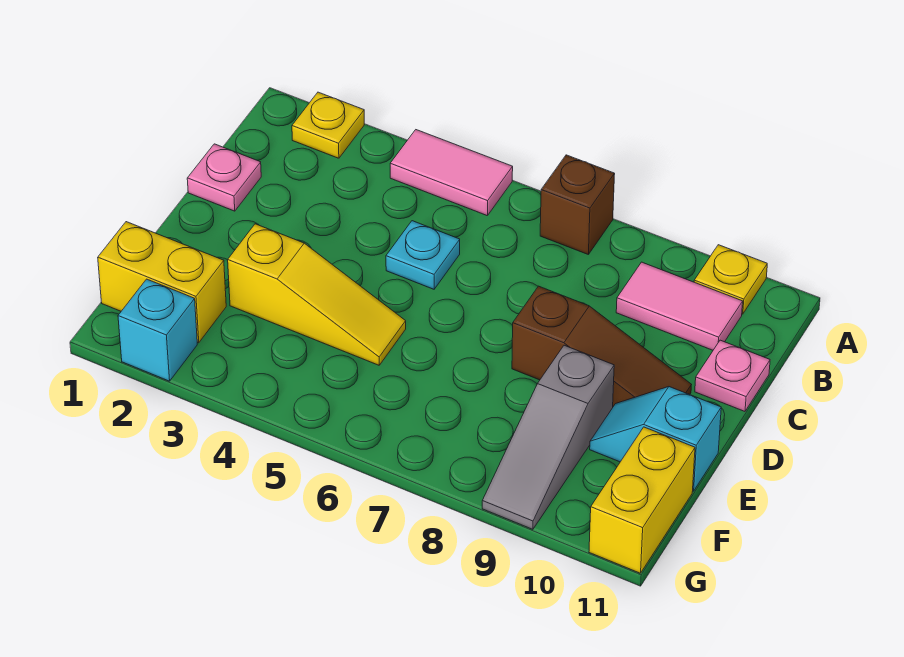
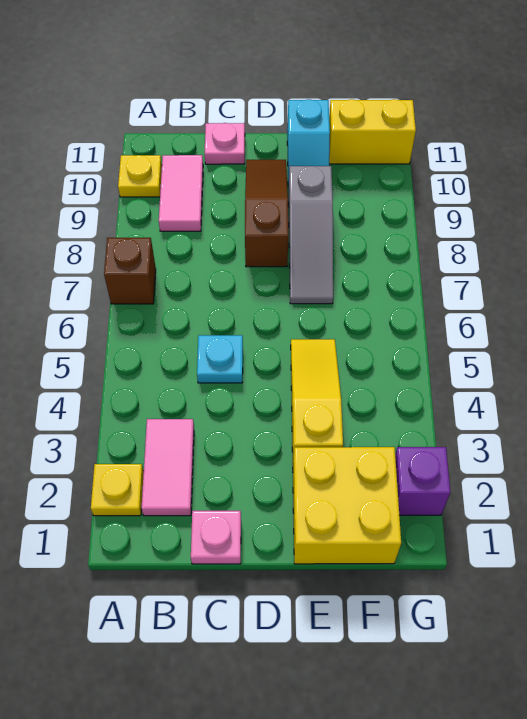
pink 1x2 tile [390,130,513,216] -> pink 1x2 tile moved to [141,419,194,516]
grey 1x3 slope [482,345,614,529] -> grey 1x3 slope turned to [288,166,333,304]
yellow 1x2 brick [98,222,226,343] -> yellow 2x2 brick [293,447,401,564]
cyan 1x1 brick [118,279,197,381] -> purple 1x1 brick [395,447,450,515]

